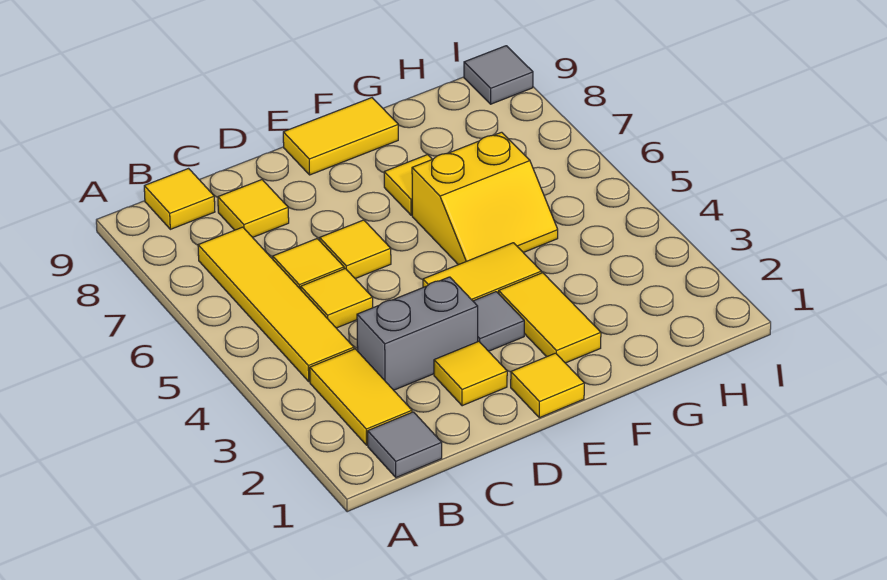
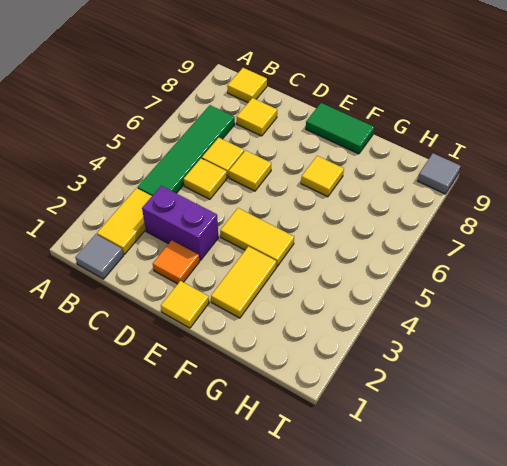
yellow 1x4 tile [198,227,354,382] -> green 1x4 tile [138,105,235,196]
grey 1x2 brick [357,277,478,390] -> purple 1x2 brick [142,186,218,260]
yellow 1x1 tile [434,341,507,406] -> orange 1x1 tile [153,240,200,284]
grey 1x1 tile [473,292,524,351] -> none
yellow 1x2 tile [283,98,398,175] -> green 1x2 tile [306,103,374,154]
yellow 2x2 slope [412,132,558,265] -> none

